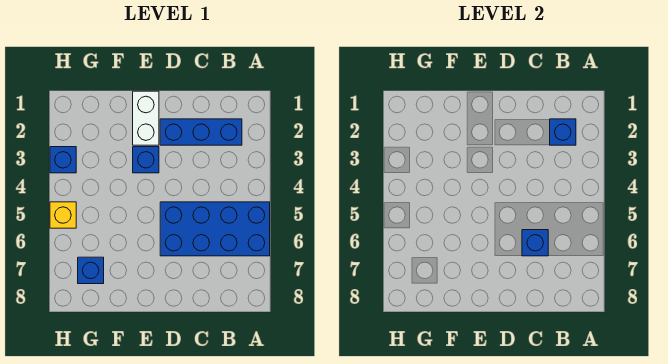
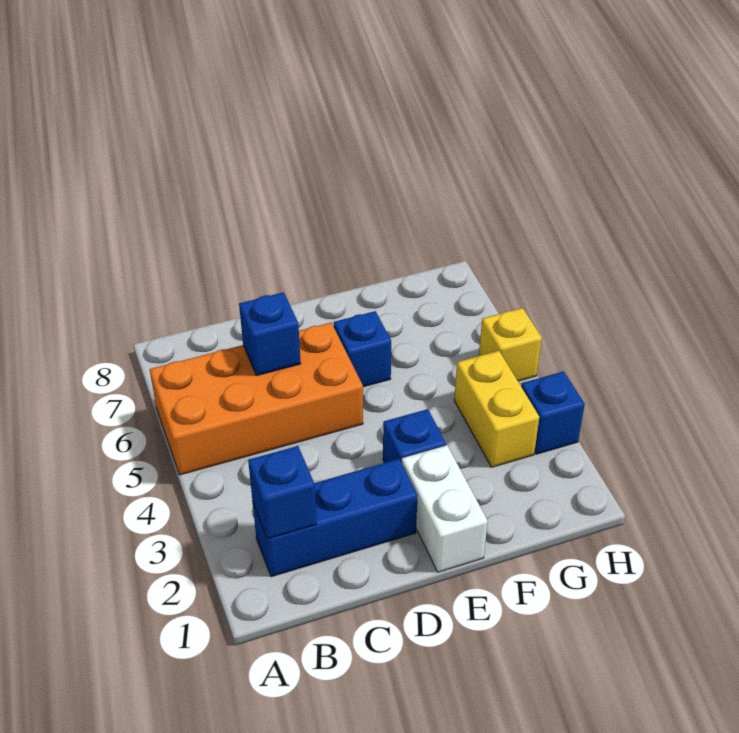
blue 2x4 brick [160,202,270,256] -> orange 2x4 brick [150,323,363,475]
none -> yellow 1x2 brick [454,351,539,467]
blue 1x1 brick [78,257,104,284] -> blue 1x1 brick moved to [334,311,391,387]

